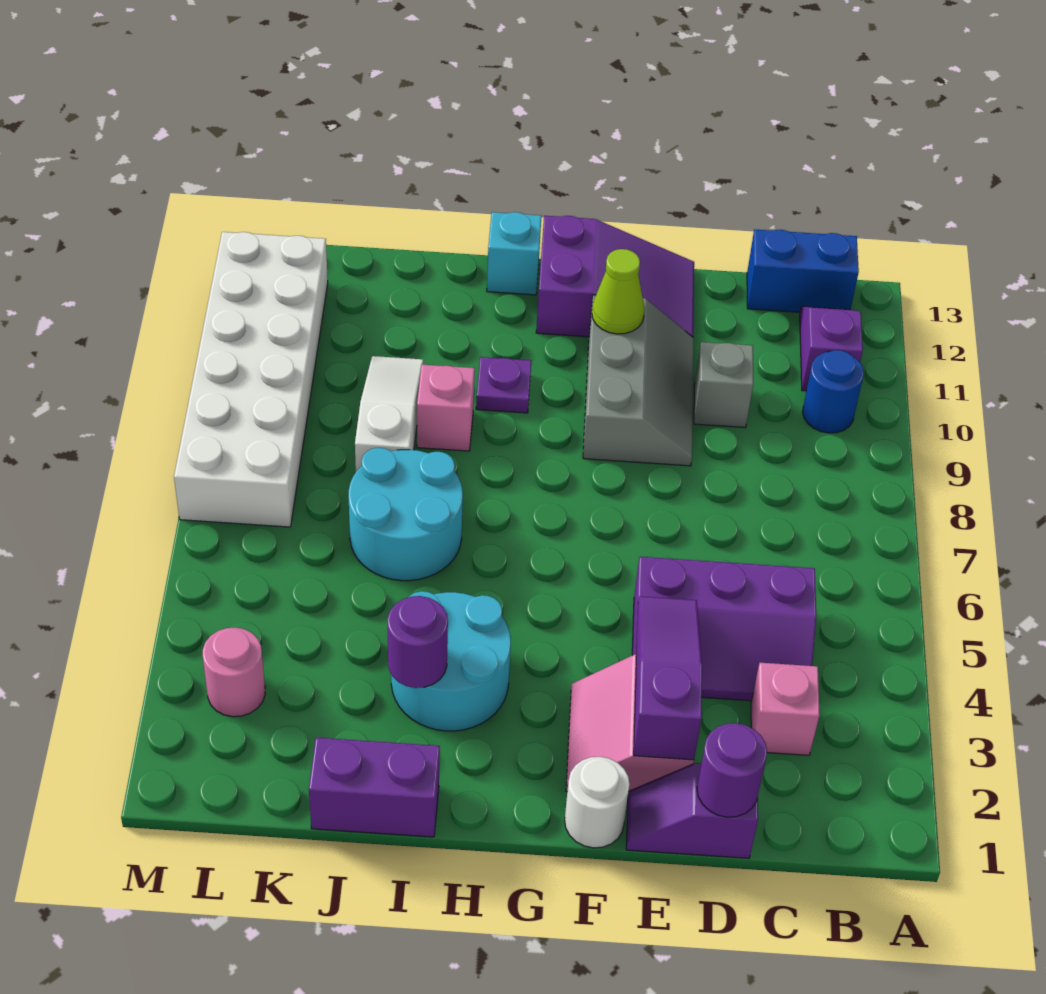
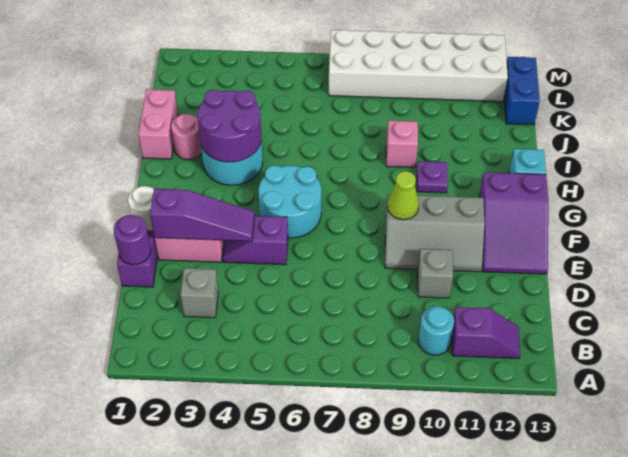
blue 1x1 round brick [802,350,864,433] -> cyan 1x1 round brick [418,306,454,355]
blue 1x2 brick [747,229,859,312] -> blue 1x2 brick moved to [504,57,540,125]
pink 1x1 brick [751,663,820,755] -> grey 1x1 brick [180,268,218,318]
purple 2x3 slope [632,557,816,701] -> purple 1x2 slope [223,216,288,265]
lime 1x1 cone [592,249,645,334] -> lime 1x1 cone moved to [387,171,419,220]
purple 1x2 brick [309,738,440,837] -> pink 1x2 brick [138,89,178,159]
purple 1x1 round brick [387,596,448,688] -> purple 2x2 round brick [197,90,261,162]
cyan 2x2 round brick [349,448,463,581] -> cyan 2x2 round brick moved to [258,165,321,238]
white 1x3 slope [355,356,423,471] -> none
pink 1x1 round brick [203,627,265,717] -> pink 1x1 round brick moved to [171,114,202,160]

